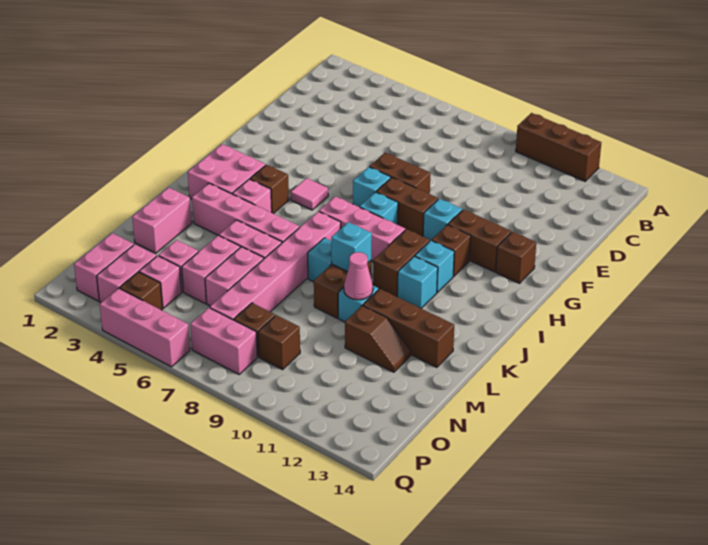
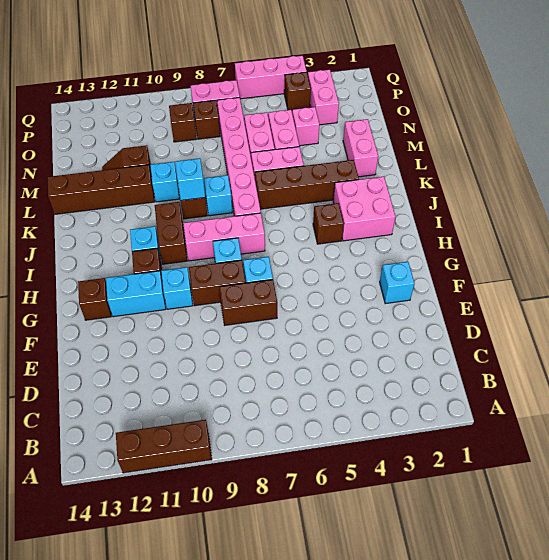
brown 1x2 brick [448,209,511,272] -> cyan 1x2 brick [106,271,166,317]
pink 1x1 tile [291,178,328,210] -> none
pink 1x1 brick [232,179,272,213] -> none
cyan 1x1 brick [397,256,438,308] -> cyan 1x1 brick moved to [380,261,415,304]
pink 1x4 brick [192,183,300,243] -> brown 1x4 brick [255,160,359,209]
pink 1x1 cone [344,252,373,300] -> none
brown 1x3 brick [363,289,454,367] -> brown 1x4 brick [48,165,155,214]
pink 1x2 brick [74,233,134,301] -> none
pink 1x1 brick [139,256,182,308] -> none

